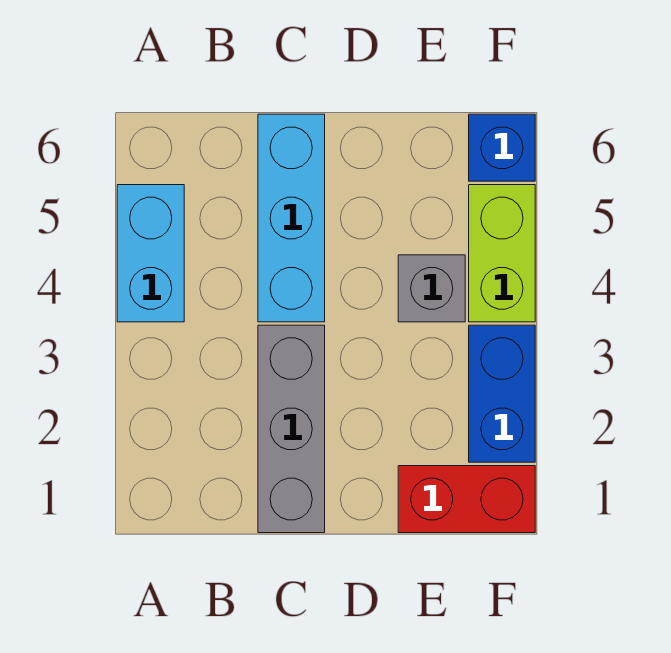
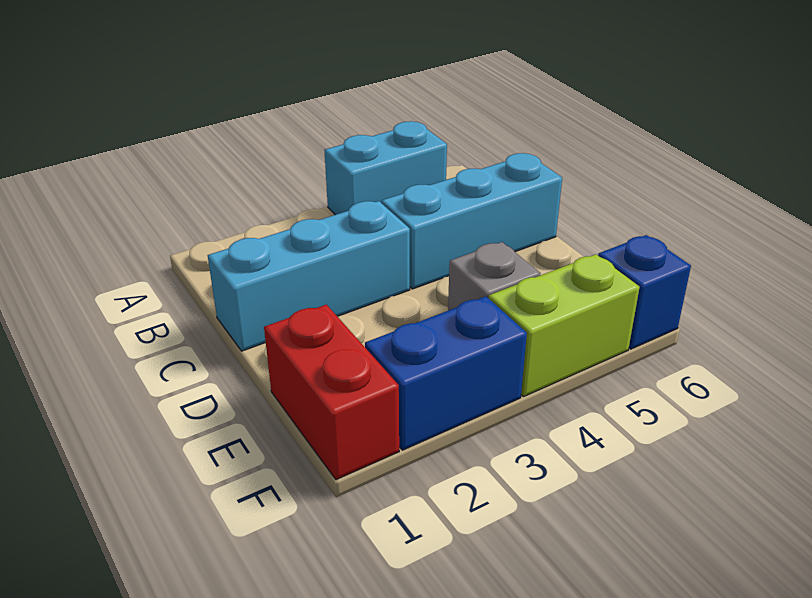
grey 1x3 brick [258,325,325,533] -> cyan 1x3 brick [208,201,410,351]

